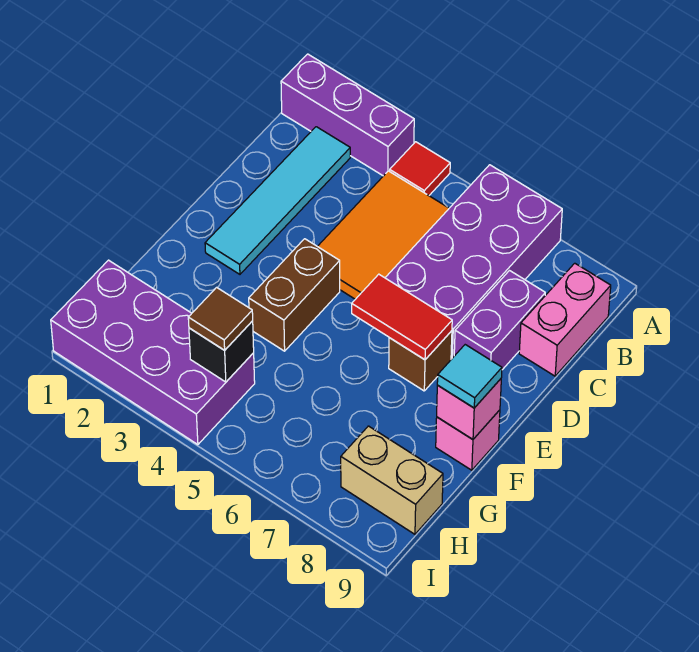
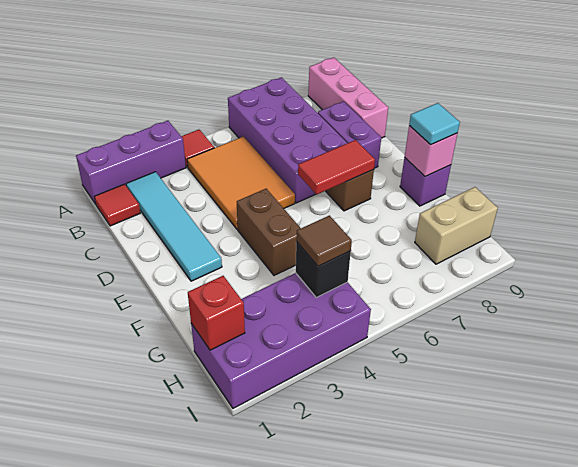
none -> red 1x1 tile [94,184,140,226]
pink 1x2 brick [519,263,611,376] -> pink 1x3 brick [308,58,388,138]
pink 1x1 brick [436,410,500,470] -> purple 1x1 brick [400,158,451,206]
none -> red 1x1 brick [188,276,245,350]

